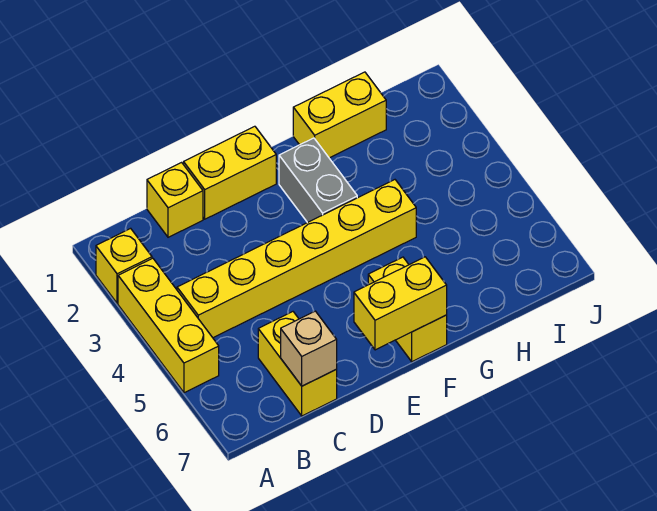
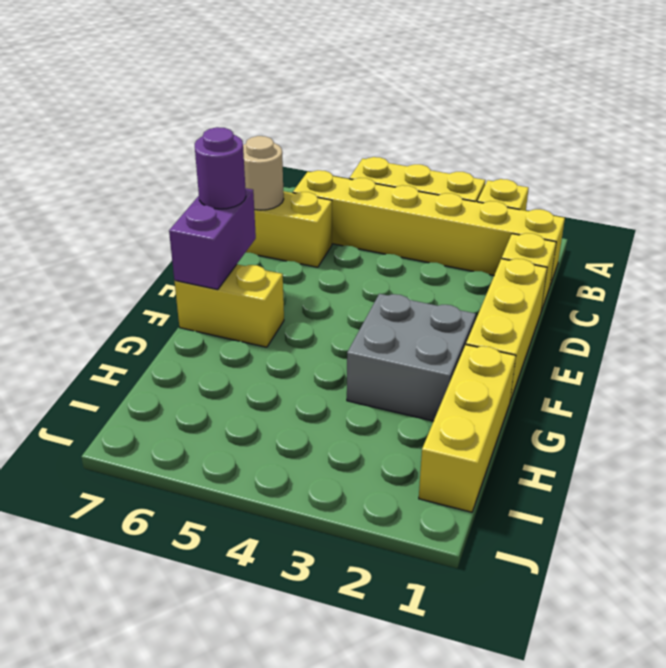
yellow 1x6 brick [177,180,416,338] -> yellow 1x6 brick turned to [293,170,565,285]
tan 1x1 brick [281,311,337,386] -> tan 1x1 round brick [243,136,284,210]
yellow 1x2 brick [184,126,276,219] -> yellow 1x3 brick [466,259,547,401]
yellow 1x2 brick [354,257,447,350] -> purple 1x2 brick [169,188,256,290]
none -> purple 1x1 round brick [195,127,246,209]
grey 1x2 brick [279,138,357,223] -> grey 2x2 brick [347,294,476,421]
yellow 1x2 brick [293,72,386,158] -> yellow 1x3 brick [419,345,516,512]

